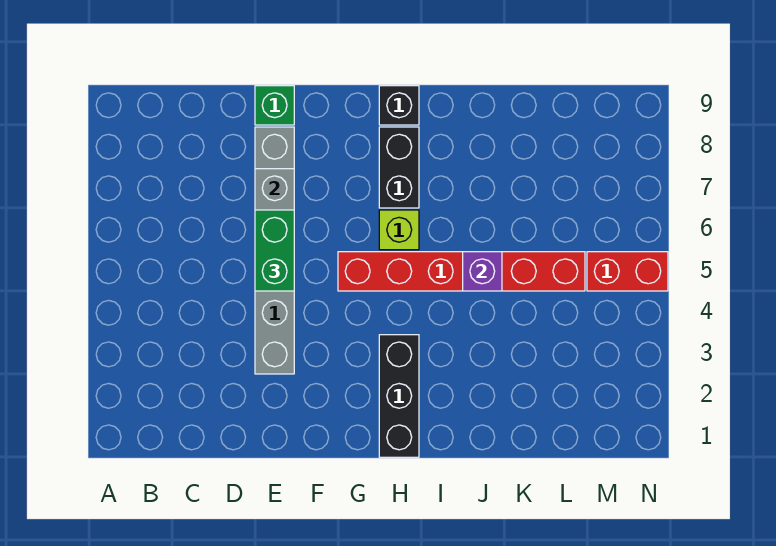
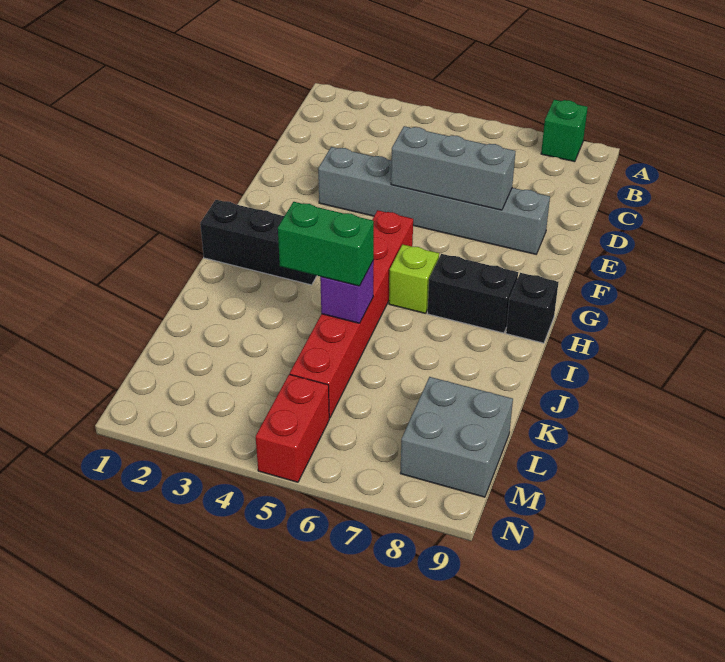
green 1x2 brick [255,210,294,291] -> green 1x2 brick moved to [278,202,374,286]
green 1x1 brick [255,86,294,125] -> green 1x1 brick moved to [541,100,588,162]
none -> grey 2x2 brick [400,377,513,497]

